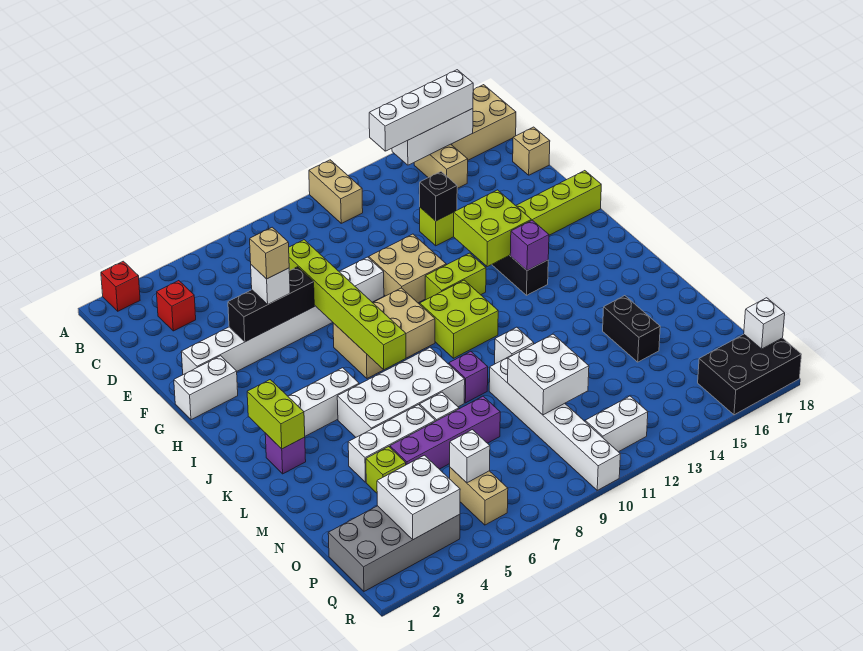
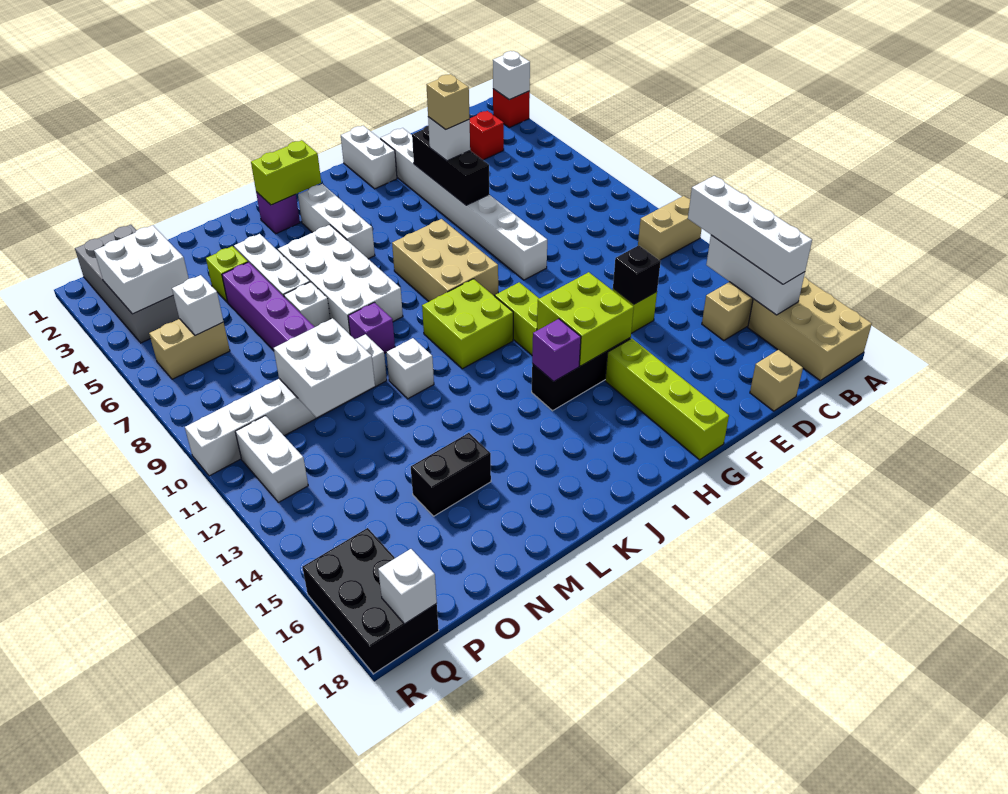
none -> white 1x1 brick [493,51,530,100]
lime 1x6 brick [289,240,406,370] -> none
tan 2x2 brick [369,234,446,303] -> none

